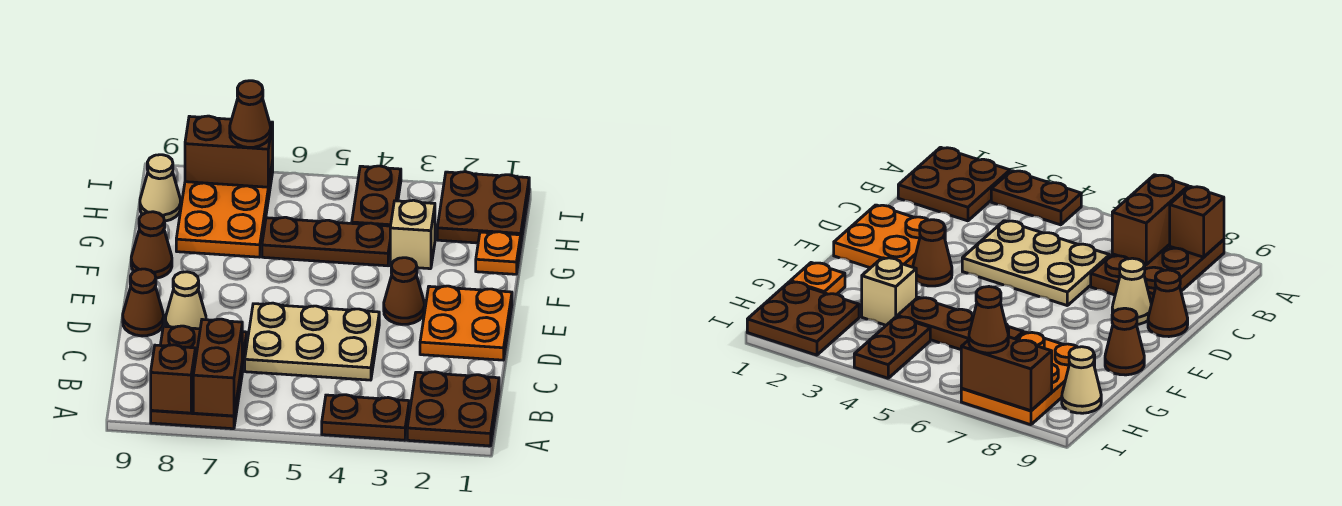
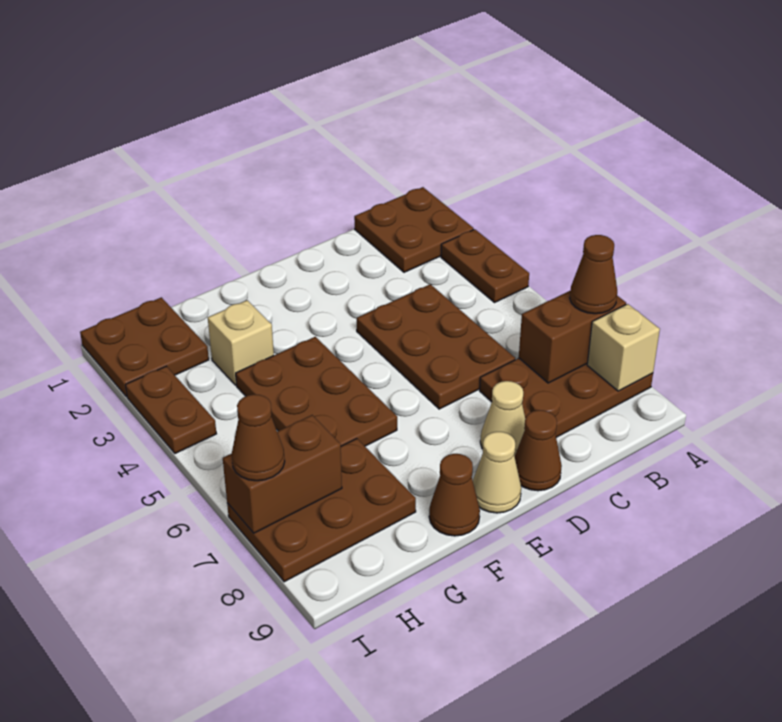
brown 1x1 brick [151,345,195,413] -> tan 1x1 brick [587,304,660,391]
tan 2x3 plate [245,303,379,380] -> brown 2x3 plate [357,284,515,409]
orange 2x2 plate [420,286,512,360] -> none
brown 1x1 cone [384,258,424,324] -> brown 1x1 cone moved to [570,235,617,314]
orange 1x1 plate [476,232,521,274] -> none
brown 1x3 plate [262,217,390,266] -> brown 2x3 plate [236,337,397,446]
orange 2x3 plate [176,161,273,257] -> brown 2x3 plate [227,439,416,582]
brown 1x2 plate [352,166,401,226] -> brown 1x2 plate turned to [125,366,216,453]
tan 1x1 cone [140,155,181,221] -> tan 1x1 cone moved to [473,432,521,513]
brown 1x2 brick [185,116,273,187] -> brown 1x2 brick turned to [223,415,342,533]

